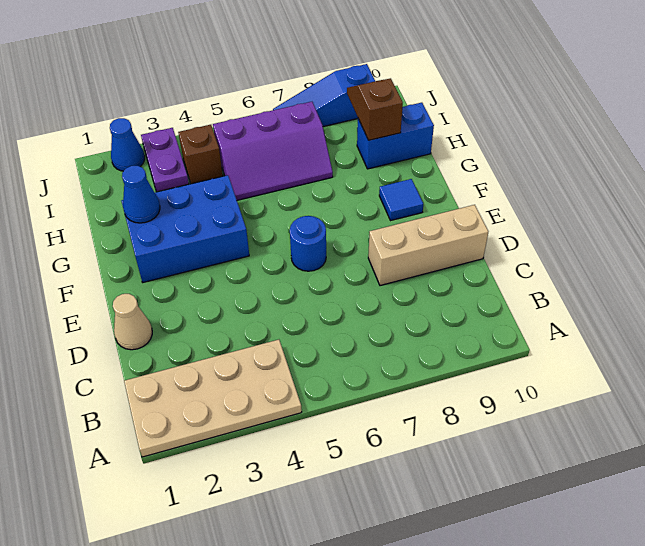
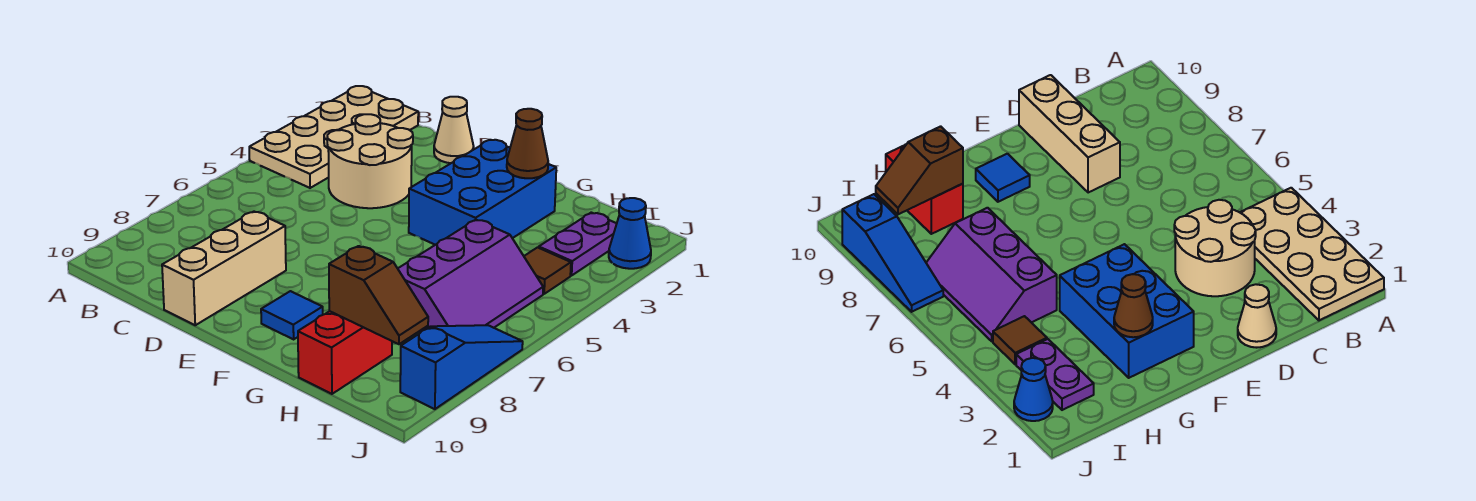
none -> tan 2x2 round brick [327,114,413,208]
blue 1x1 round brick [290,216,326,271] -> none
blue 1x1 cone [122,166,160,223] -> brown 1x1 cone [507,109,548,178]
purple 2x3 slope [213,102,333,200] -> purple 2x3 slope turned to [398,220,543,333]
blue 1x2 brick [357,103,434,169] -> red 1x2 brick [298,311,392,394]
purple 1x2 plate [141,128,189,192] -> purple 1x2 plate turned to [539,213,617,276]
brown 1x1 brick [178,125,223,184] -> brown 1x1 tile [524,247,571,294]

